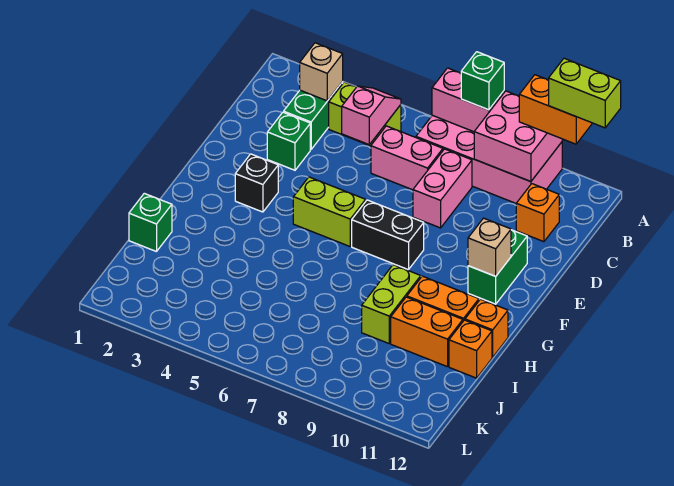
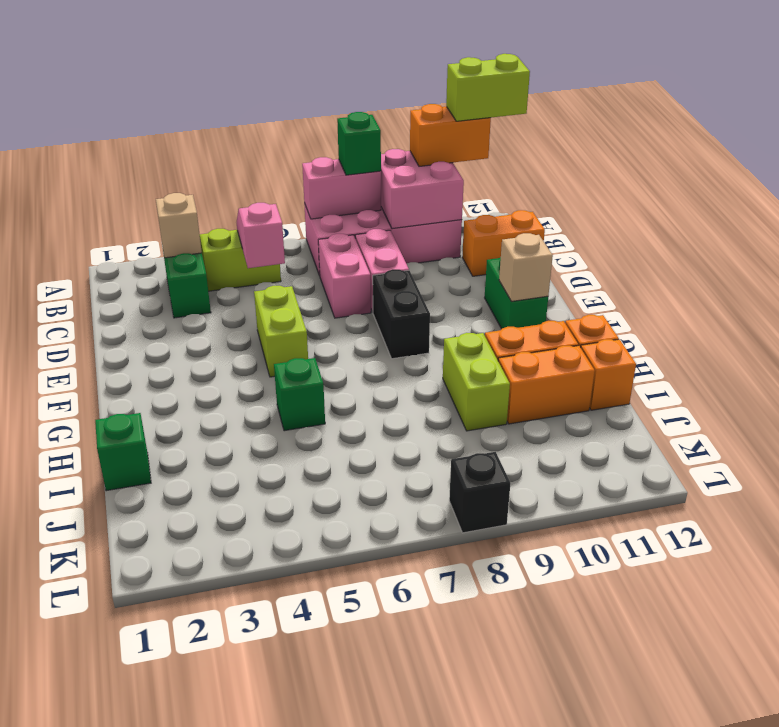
pink 1x2 brick [371,126,443,190] -> pink 1x2 brick turned to [318,234,371,318]
orange 1x1 brick [516,184,559,242] -> orange 1x2 brick [462,210,545,276]
green 1x1 brick [267,112,310,170] -> green 1x1 brick moved to [274,358,325,431]
black 1x1 brick [235,154,278,212] -> black 1x1 brick moved to [449,452,510,533]
lime 1x2 brick [293,177,366,246] -> lime 1x2 brick turned to [254,286,308,377]
black 1x2 brick [352,200,424,270] -> black 1x2 brick turned to [373,269,430,359]

